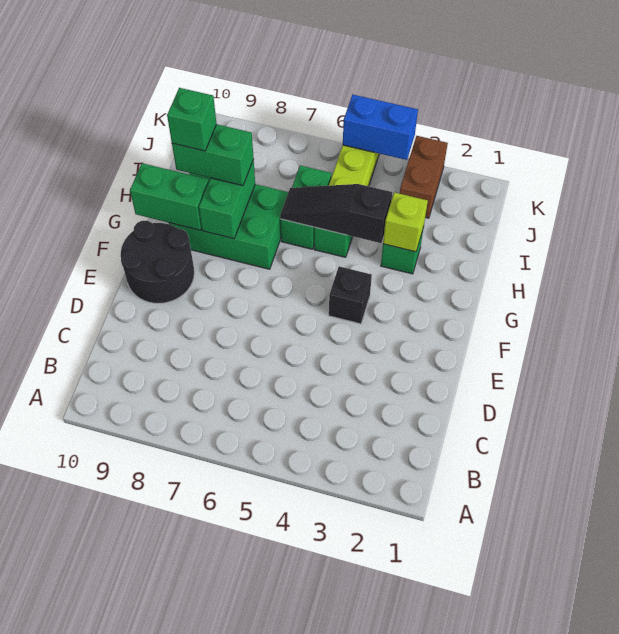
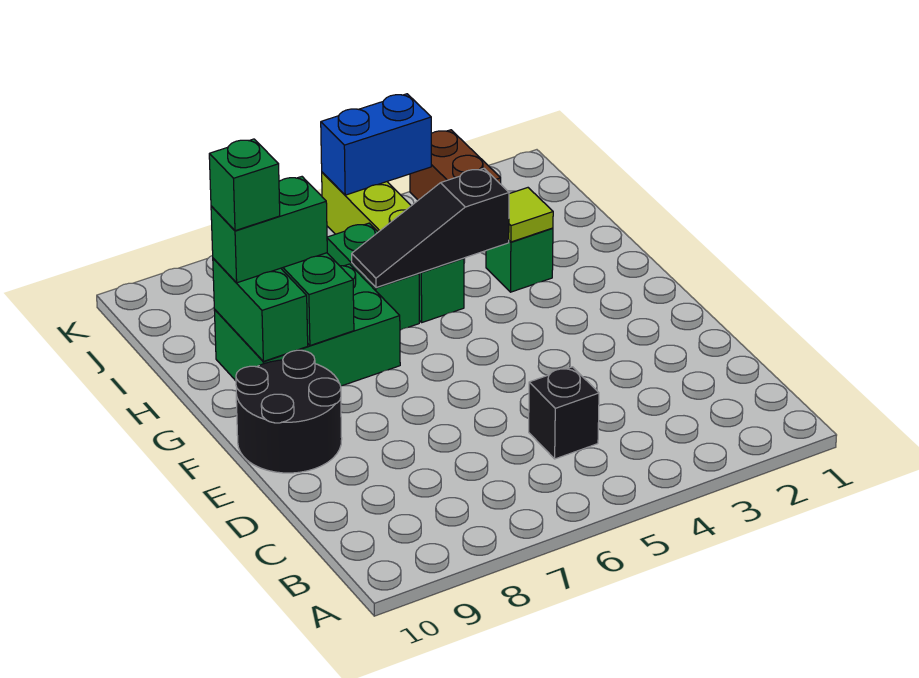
black 1x1 brick [329,266,372,324] -> black 1x1 brick moved to [529,367,599,459]
green 1x2 brick [130,163,209,230] -> green 1x2 brick turned to [213,258,308,361]
lime 1x1 brick [383,192,428,252] -> lime 1x1 tile [509,188,553,242]

